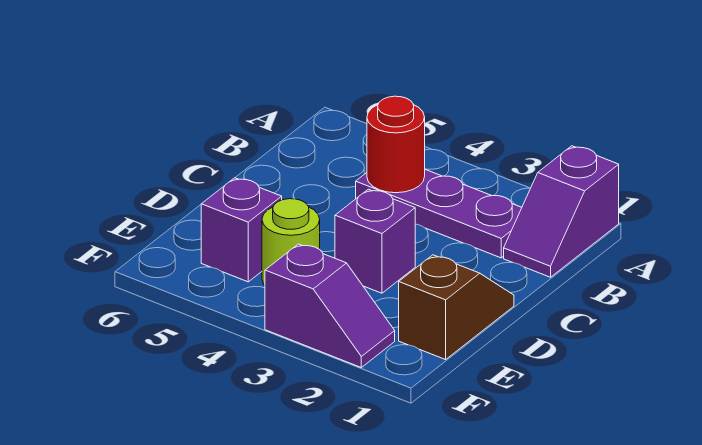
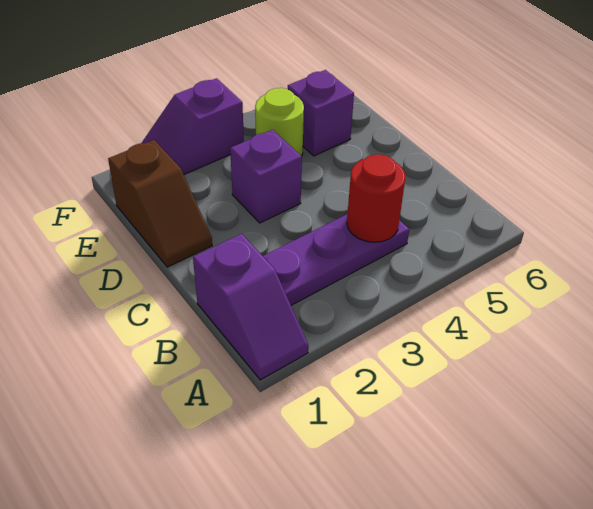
purple 1x2 slope [504,146,619,277] -> purple 1x2 slope turned to [193,234,308,380]

